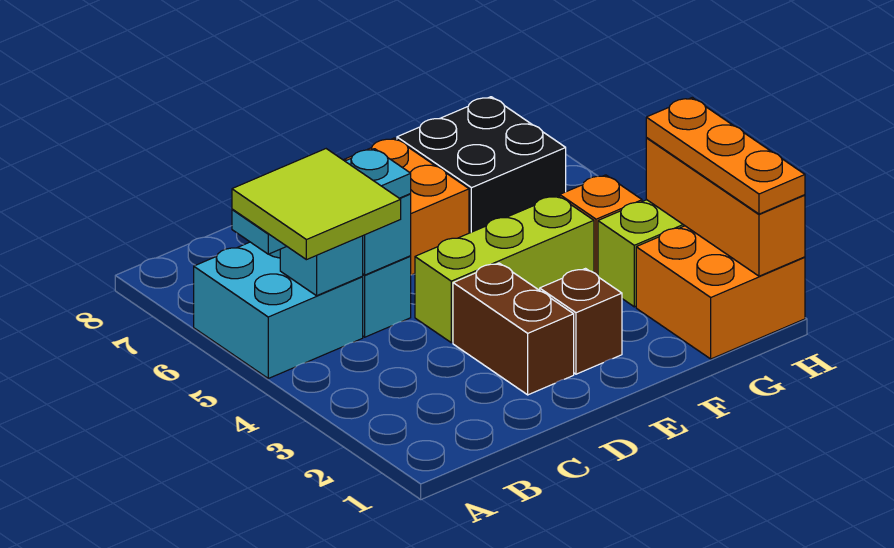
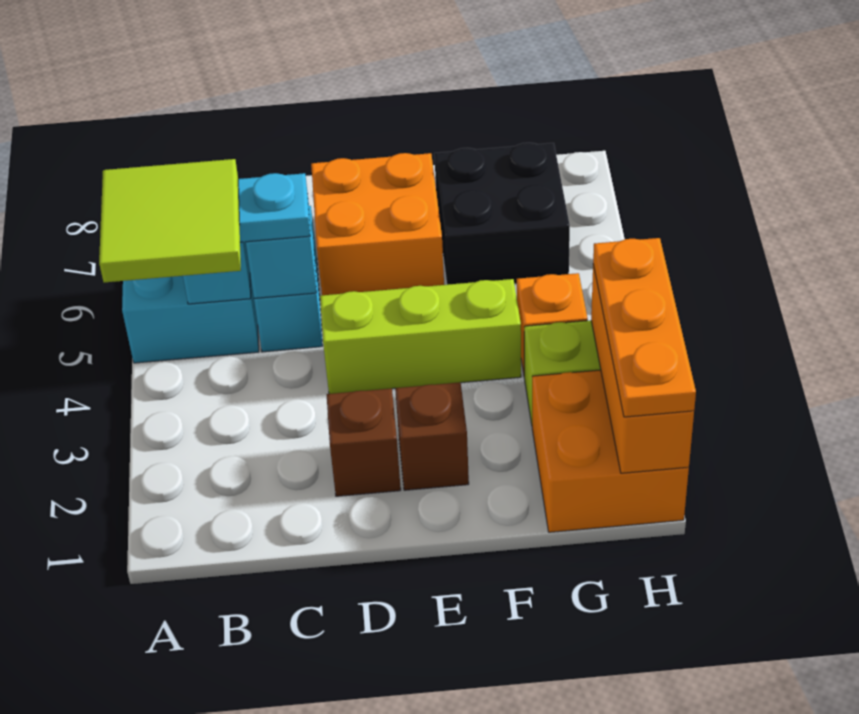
brown 1x2 brick [453,263,574,395] -> brown 1x1 brick [327,388,401,496]

